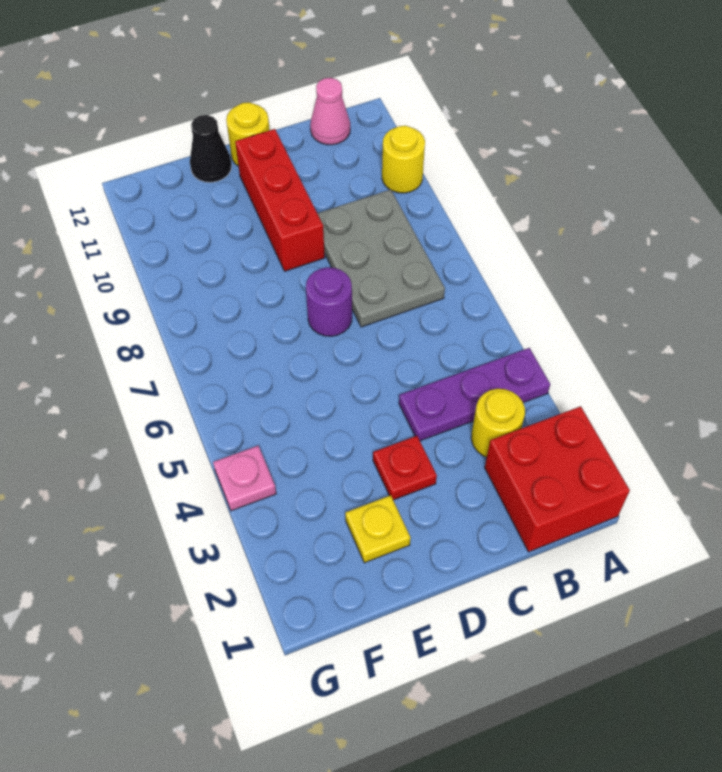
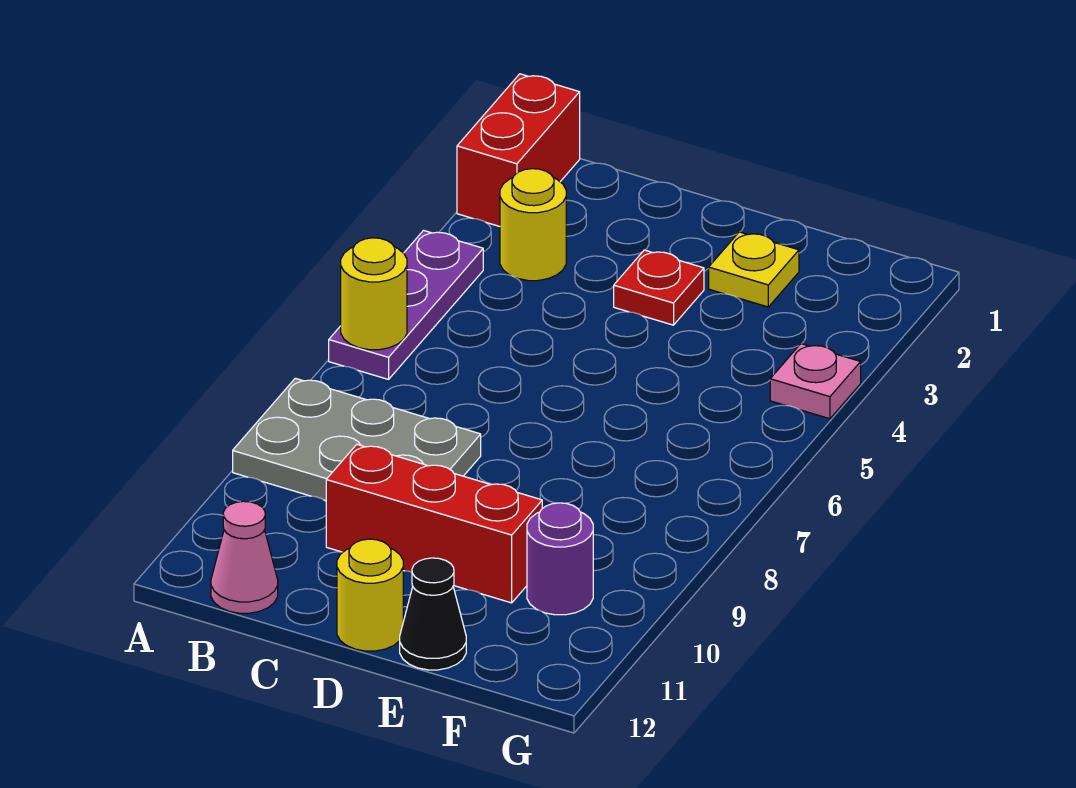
red 2x2 brick [485,406,630,552] -> red 1x2 brick [457,74,580,226]
purple 1x3 plate [399,348,550,441] -> purple 1x3 plate turned to [329,230,483,379]
yellow 1x1 round brick [382,126,425,193] -> yellow 1x1 round brick moved to [341,238,407,350]
grey 2x3 plate [317,189,445,327] -> grey 2x3 plate turned to [233,378,481,501]
purple 1x1 round brick [306,267,352,336] -> purple 1x1 round brick moved to [527,503,593,615]
red 1x3 brick [235,129,325,271] -> red 1x3 brick turned to [326,445,542,603]

